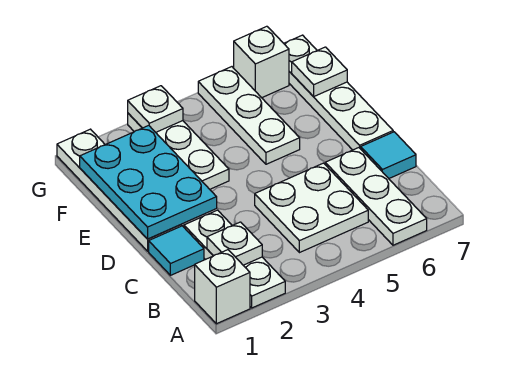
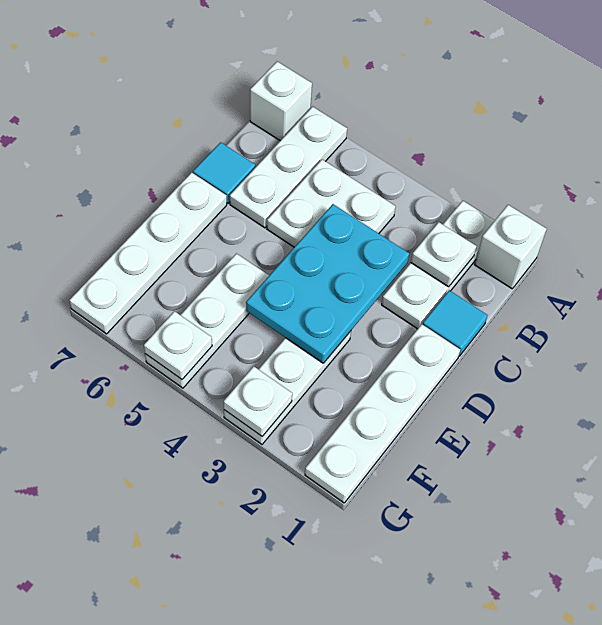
cyan 2x3 plate [80,125,217,239] -> cyan 2x3 plate moved to [246,204,409,363]
white 1x1 plate [292,47,347,97] -> white 1x1 plate moved to [144,311,212,379]
white 1x1 brick [234,26,289,98] -> white 1x1 brick moved to [250,62,312,141]

